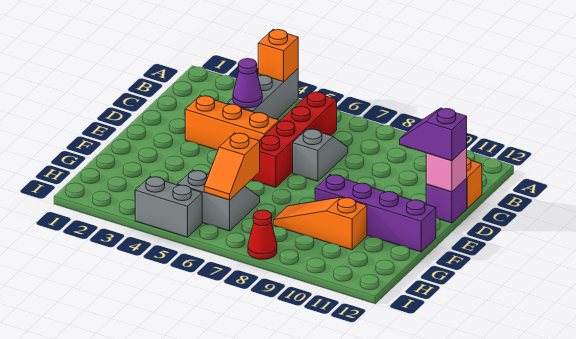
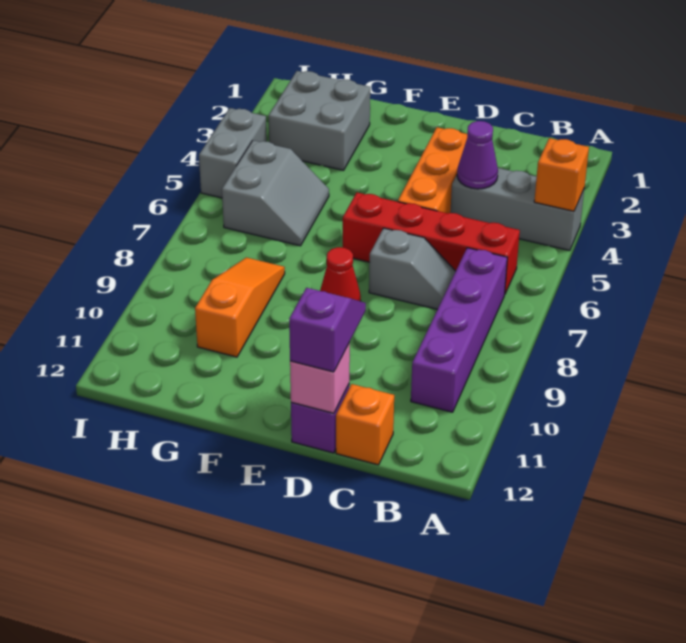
purple 1x4 brick [315,175,436,252] -> purple 1x4 brick moved to [411,248,507,412]
none -> grey 2x2 brick [268,71,370,170]
orange 1x2 slope [204,133,260,200] -> none
red 1x1 cone [248,210,277,259] -> red 1x1 cone moved to [320,247,361,301]

